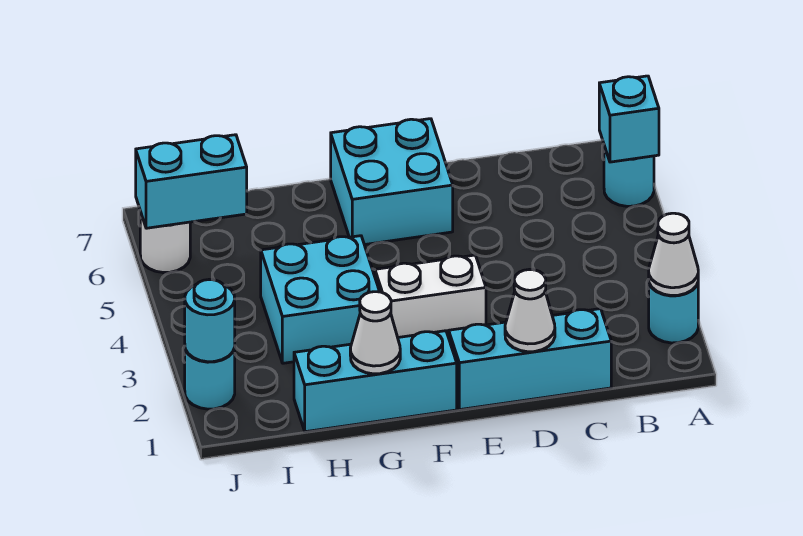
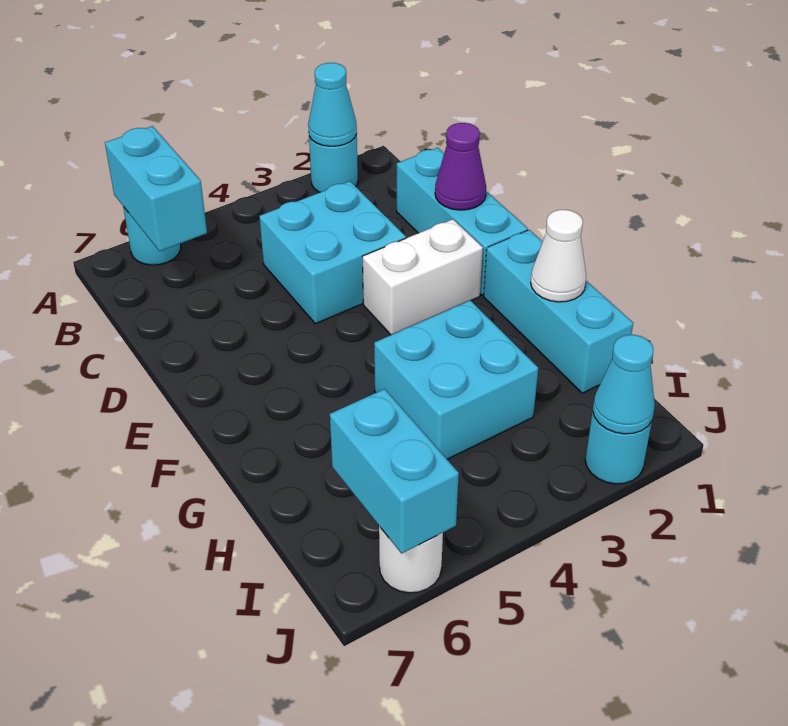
white 1x1 cone [649,213,698,296] -> cyan 1x1 cone [308,63,357,146]
cyan 1x1 brick [599,76,659,162] -> cyan 1x2 brick [105,126,207,251]
white 1x1 cone [505,270,555,352] -> purple 1x1 cone [435,123,486,210]
white 1x2 brick [375,255,486,337] -> white 1x2 brick turned to [362,219,483,335]
cyan 2x2 brick [331,119,453,245] -> cyan 2x2 brick moved to [259,181,406,324]
cyan 1x1 round brick [185,280,235,362] -> cyan 1x1 cone [593,335,655,434]

